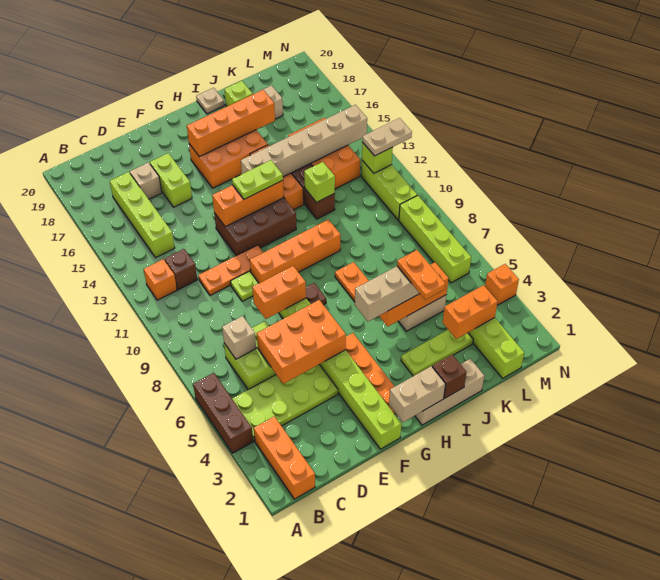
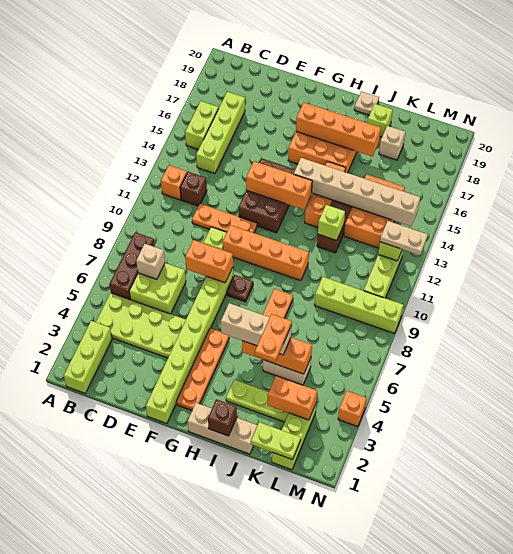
brown 1x3 brick [193,373,253,453] -> brown 1x3 brick moved to [110,232,155,300]
orange 1x3 brick [254,416,315,499] -> lime 1x3 brick [64,321,112,393]
orange 2x3 brick [257,300,346,384] -> none
tan 1x1 brick [130,162,162,199] -> none
lime 1x2 brick [150,153,192,207] -> lime 1x2 brick moved to [185,101,219,149]
brown 2x3 brick [214,198,296,256] -> brown 2x3 brick turned to [239,158,295,233]
tan 1x2 brick [389,366,446,422] -> none
lime 1x2 plate [232,160,283,199] -> lime 1x2 plate moved to [251,422,301,460]
lime 1x4 brick [399,195,471,283] -> lime 1x4 brick turned to [315,277,403,333]

